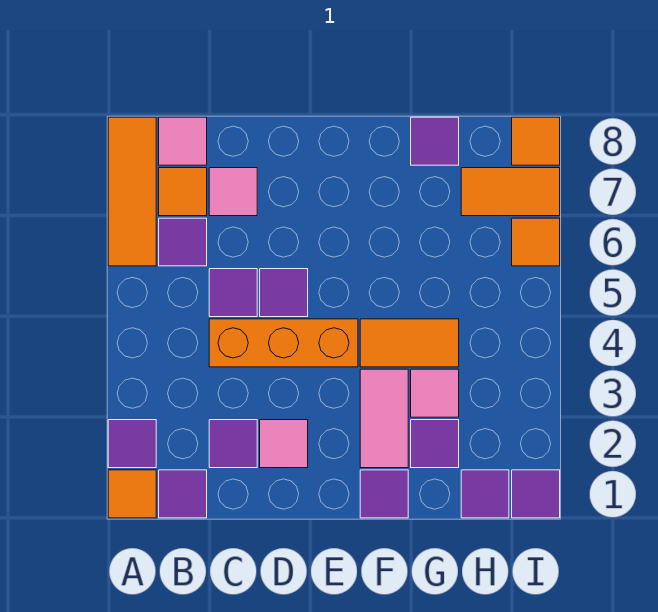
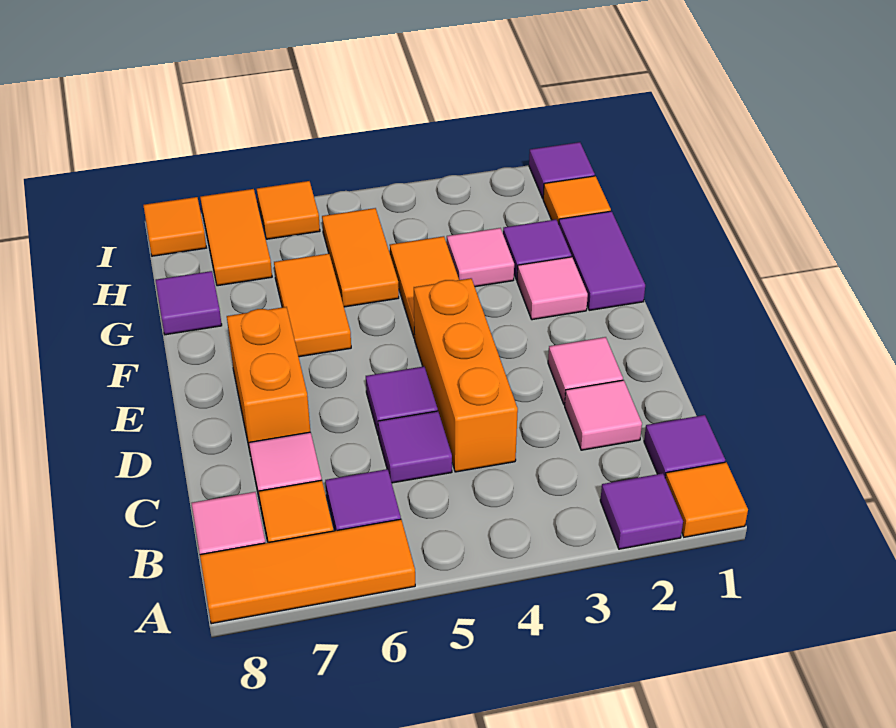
purple 1x1 tile [209,420,257,468] -> pink 1x1 tile [565,380,642,450]
none -> orange 1x2 brick [227,307,310,451]
purple 1x1 tile [360,470,408,518] -> purple 1x2 tile [559,211,645,310]
pink 1x2 tile [360,369,408,468] -> pink 1x1 tile [517,257,588,320]
none -> orange 1x2 tile [274,254,351,357]
none -> orange 1x2 tile [322,208,399,307]
purple 1x1 tile [461,470,509,518] -> orange 1x1 tile [543,176,611,224]

